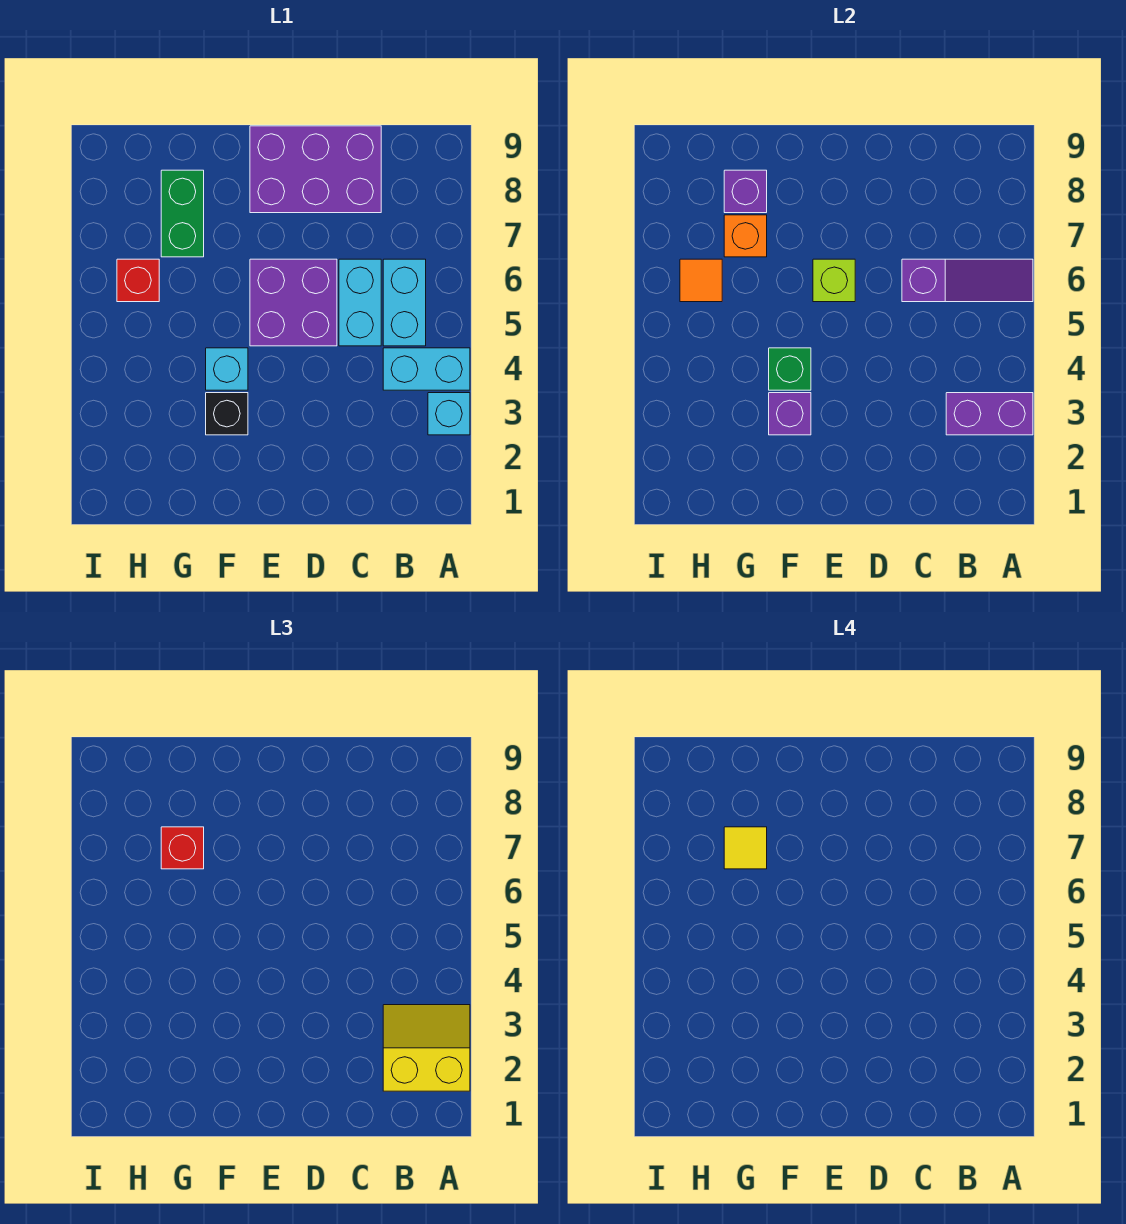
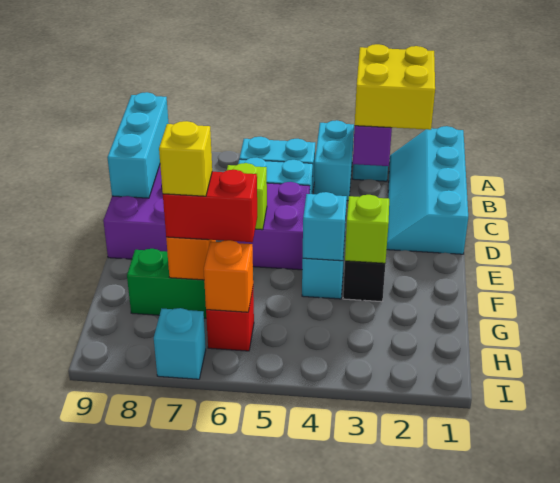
none -> cyan 2x4 slope [387,126,468,254]
yellow 2x2 slope [383,1005,470,1091] -> yellow 2x2 brick [355,44,435,130]
purple 1x3 slope [902,259,1033,302] -> none
none -> cyan 1x3 brick [107,92,169,198]
purple 1x1 brick [769,393,811,435] -> lime 1x1 brick [345,195,389,263]
green 1x1 brick [769,348,811,390] -> cyan 1x1 brick [303,192,347,261]
red 1x1 brick [161,827,204,869] -> red 1x2 brick [163,170,257,242]
yellow 1x1 tile [724,827,767,869] -> yellow 1x1 brick [159,121,212,196]
purple 1x1 brick [724,170,767,213] -> none
orange 1x1 tile [680,259,722,302] -> orange 1x1 brick [204,240,253,312]
none -> cyan 1x1 brick [154,308,206,379]

